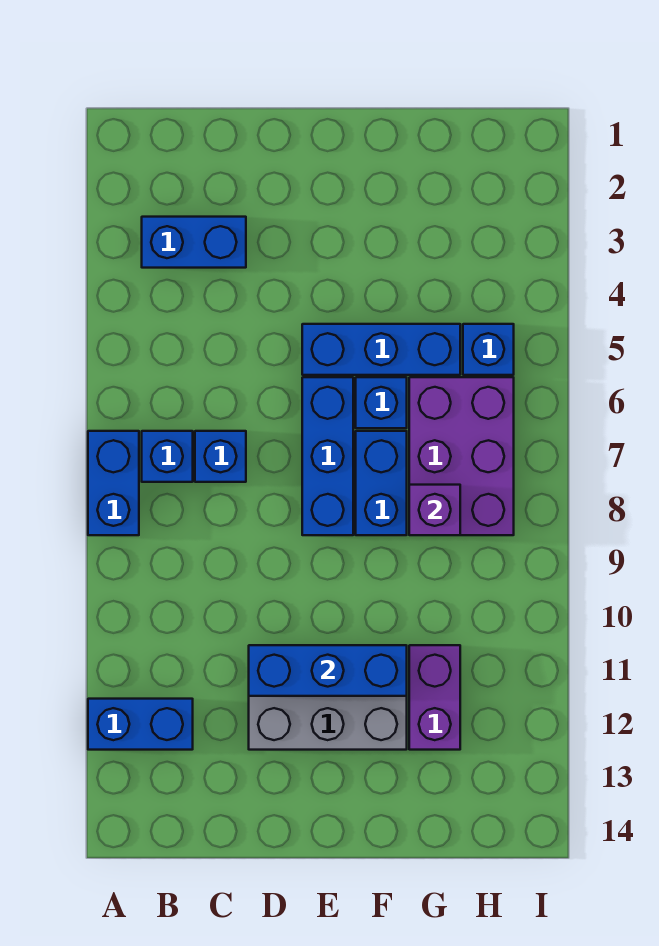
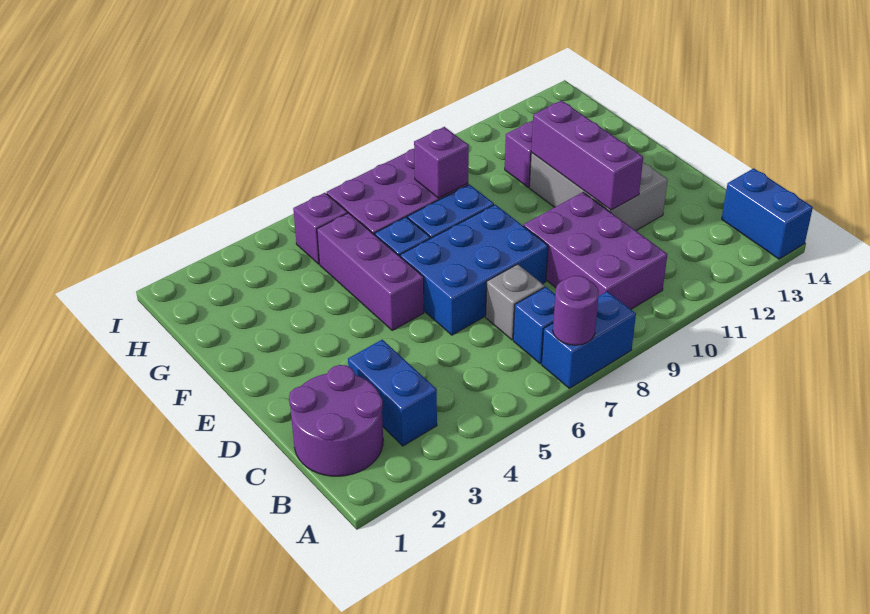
none -> purple 1x1 round brick [553,276,599,345]
blue 1x2 brick [88,699,193,750] -> blue 1x2 brick moved to [722,168,813,259]
none -> purple 2x2 round brick [289,365,383,476]
none -> purple 2x3 brick [523,192,667,309]
blue 1x1 brick [195,431,246,482] -> grey 1x1 brick [486,264,545,340]
blue 1x3 brick [249,645,407,696] -> purple 1x3 brick [531,101,643,210]
blue 1x3 brick [302,324,460,375] -> purple 1x3 brick [317,213,424,330]
blue 1x3 brick [302,377,353,535] -> blue 2x3 brick [400,205,548,335]
blue 1x1 brick [463,324,514,375] -> purple 1x1 brick [293,193,348,264]

